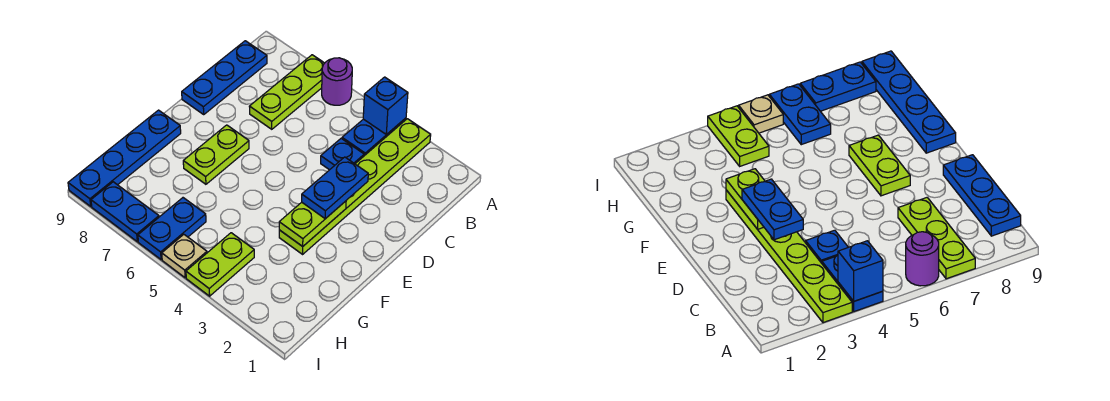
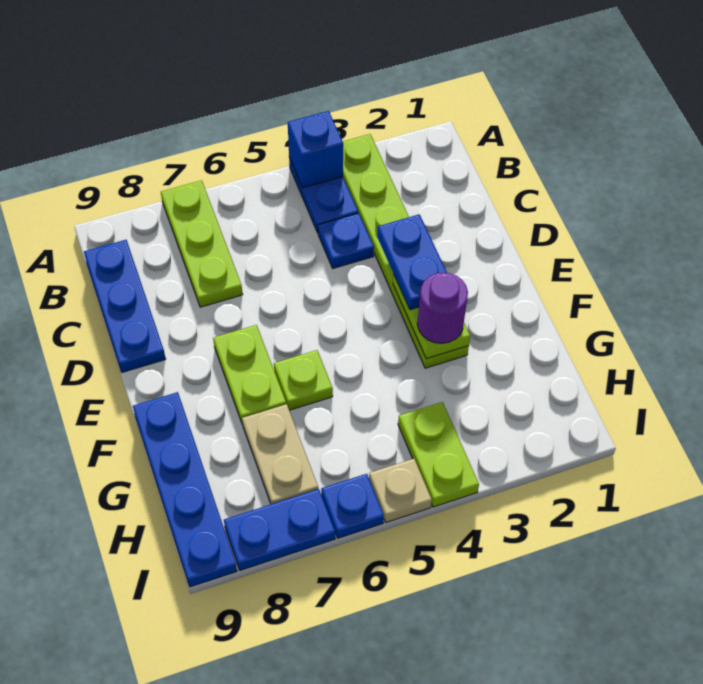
purple 1x1 round brick [322,58,352,105] -> purple 1x1 round brick moved to [417,272,468,343]
none -> lime 1x1 plate [274,350,333,410]
none -> tan 1x2 plate [242,404,318,504]
blue 1x2 plate [138,198,206,260] -> blue 1x1 plate [321,474,384,538]

